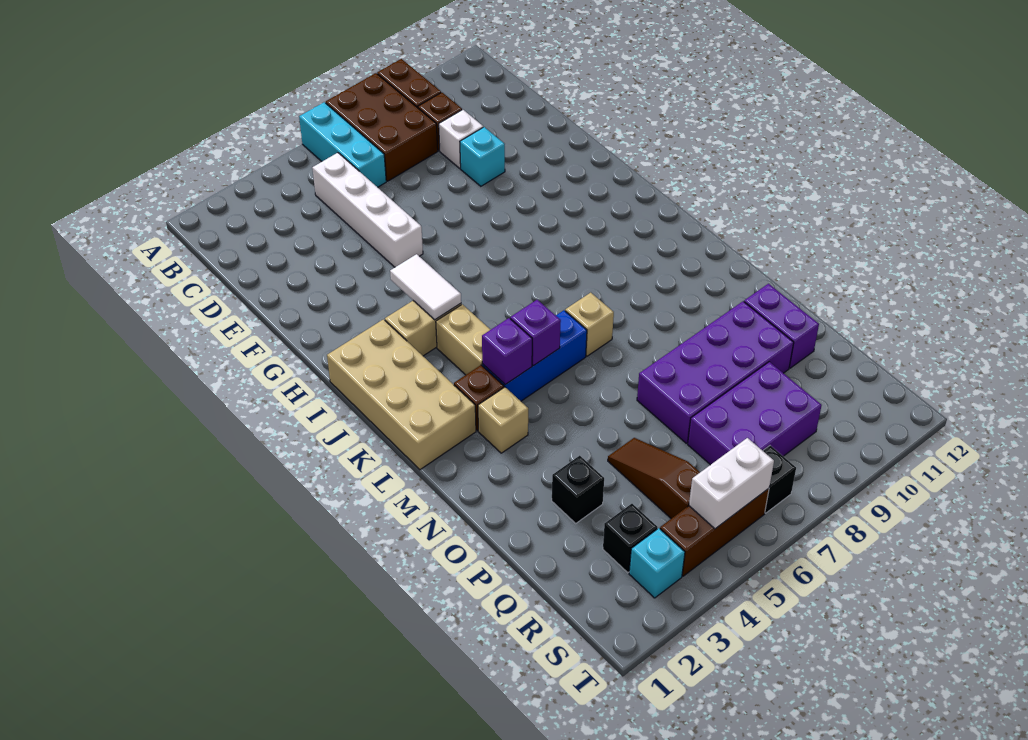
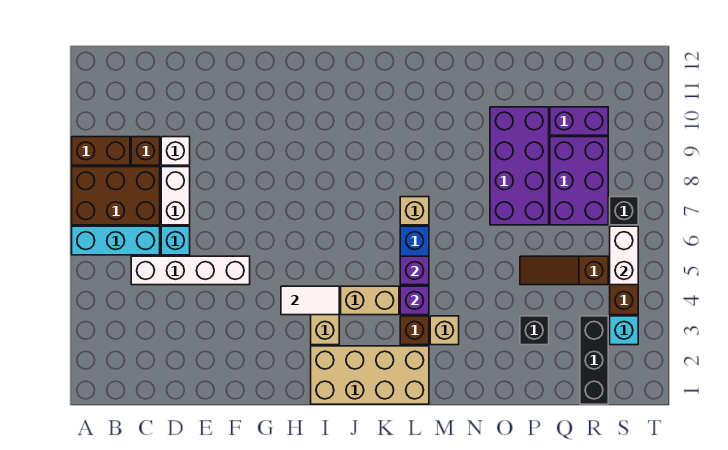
none -> white 1x2 brick [161,167,190,225]
cyan 1x1 brick [460,127,505,186] -> cyan 1x1 brick moved to [161,226,190,255]
purple 1x2 brick [744,284,819,368] -> purple 1x2 brick moved to [550,107,608,135]
black 1x1 brick [603,504,658,573] -> black 1x3 brick [580,316,608,404]

